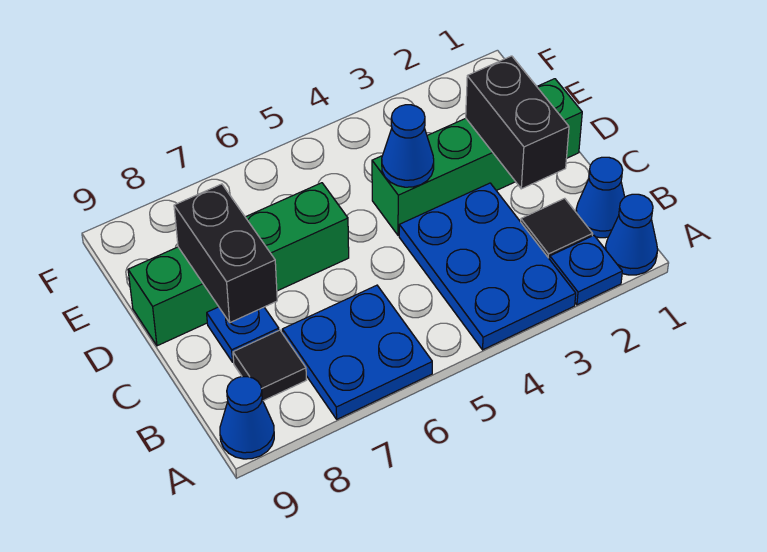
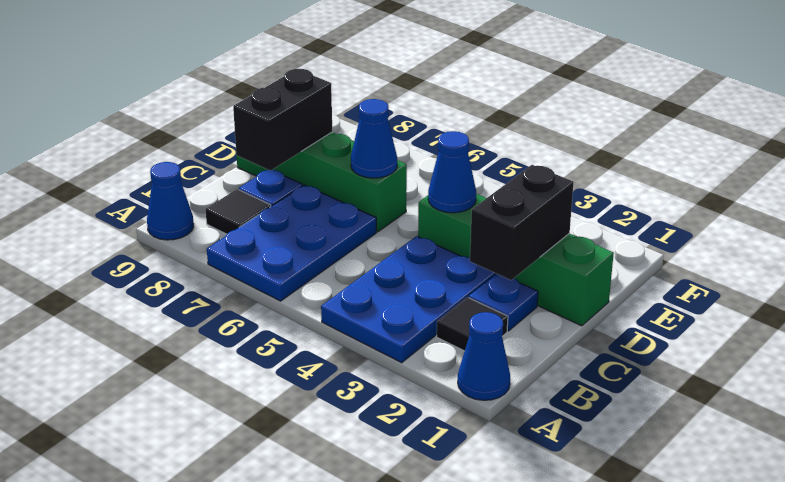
blue 1x1 plate [550,235,622,305] -> blue 1x1 plate moved to [469,274,538,331]
blue 2x2 plate [282,285,432,419] -> blue 2x3 plate [207,185,376,301]
blue 1x1 cone [576,157,625,238] -> blue 1x1 cone moved to [351,99,397,178]

